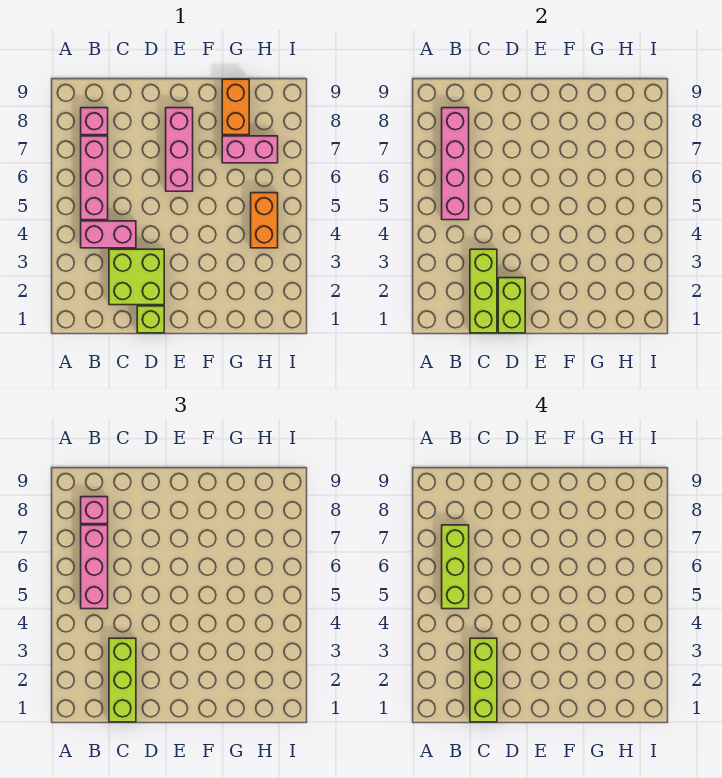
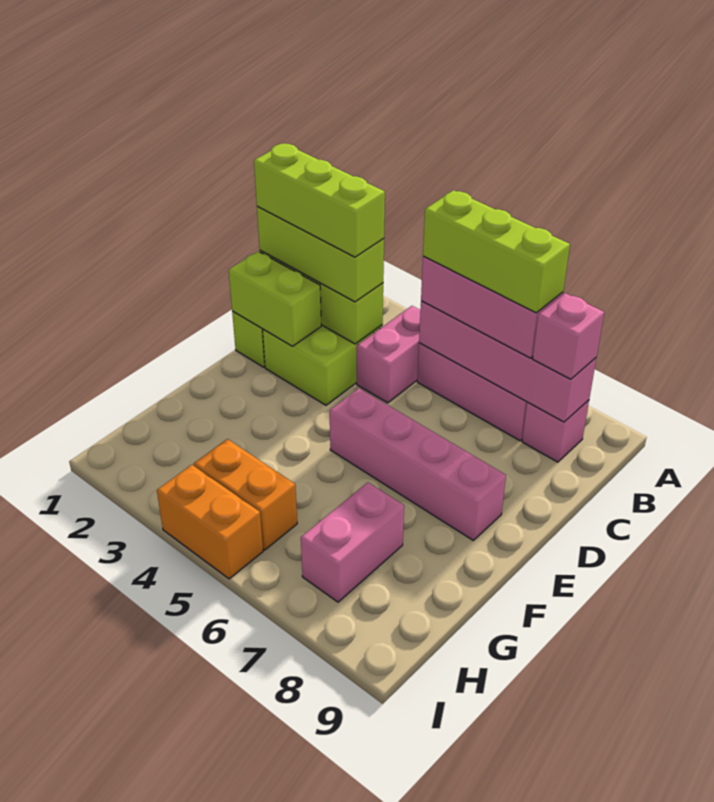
pink 1x3 brick [166,108,193,191] -> pink 1x4 brick [330,388,506,540]
orange 1x2 brick [222,79,249,135] -> orange 1x2 brick moved to [157,465,263,579]

